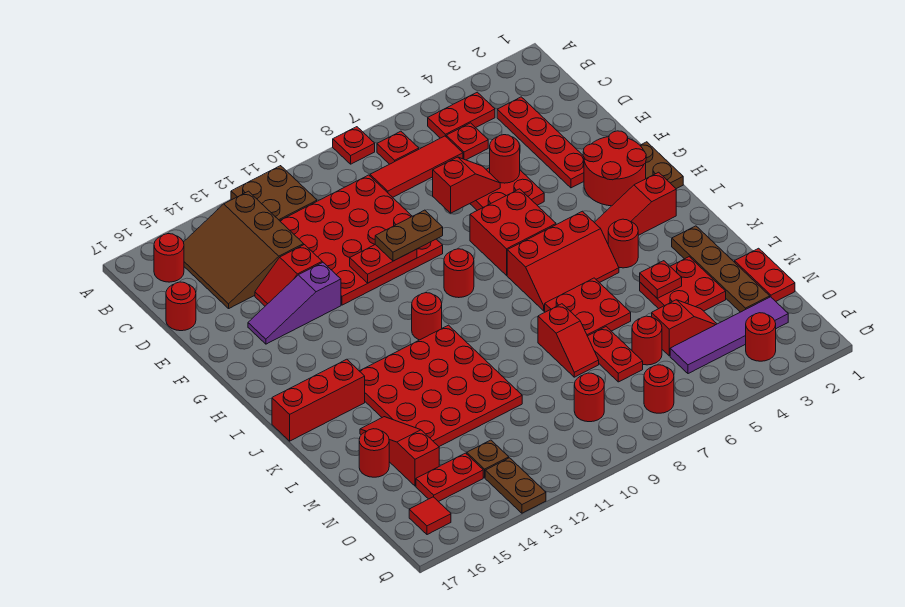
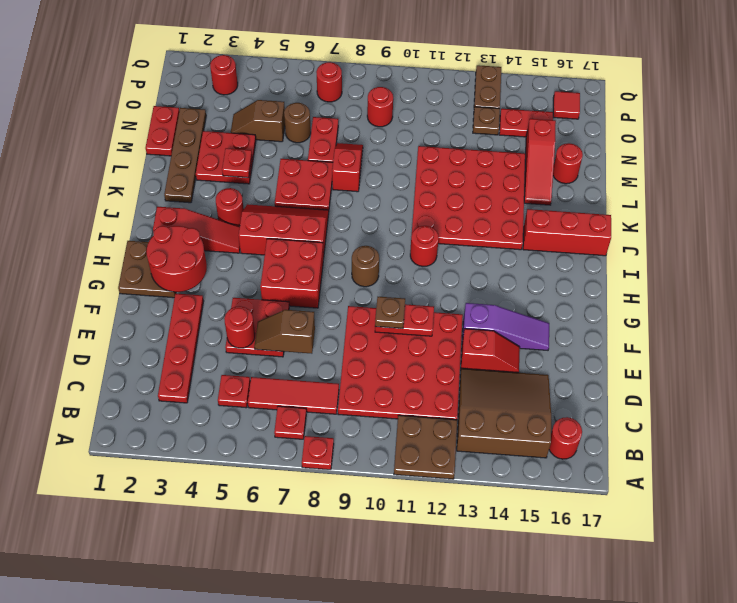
red 1x2 plate [428,92,495,138] -> none
brown 3x3 slope [184,191,304,308] -> brown 3x3 slope turned to [457,368,551,458]
red 1x1 round brick [166,282,196,331] -> none
red 1x2 slope [433,157,500,213] -> brown 1x2 slope [254,310,315,354]
brown 1x2 plate [375,210,443,261] -> brown 1x1 plate [375,297,405,329]
red 1x1 round brick [444,249,474,298] -> brown 1x1 round brick [352,246,379,287]
red 1x2 slope [652,300,717,356] -> brown 1x2 slope [231,100,285,142]
red 1x1 round brick [632,316,662,365] -> brown 1x1 round brick [284,103,311,143]
purple 1x4 tile [670,297,788,374] -> none

